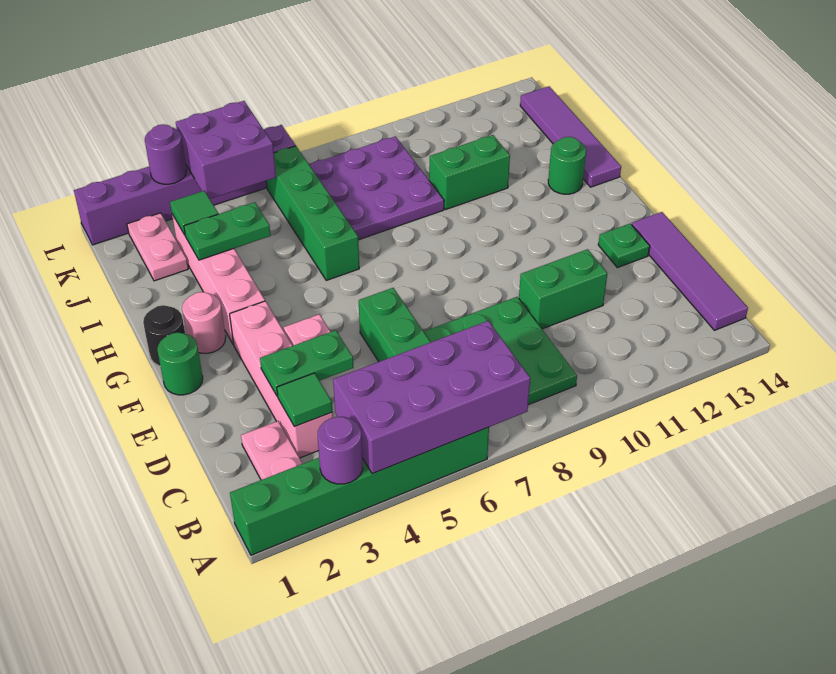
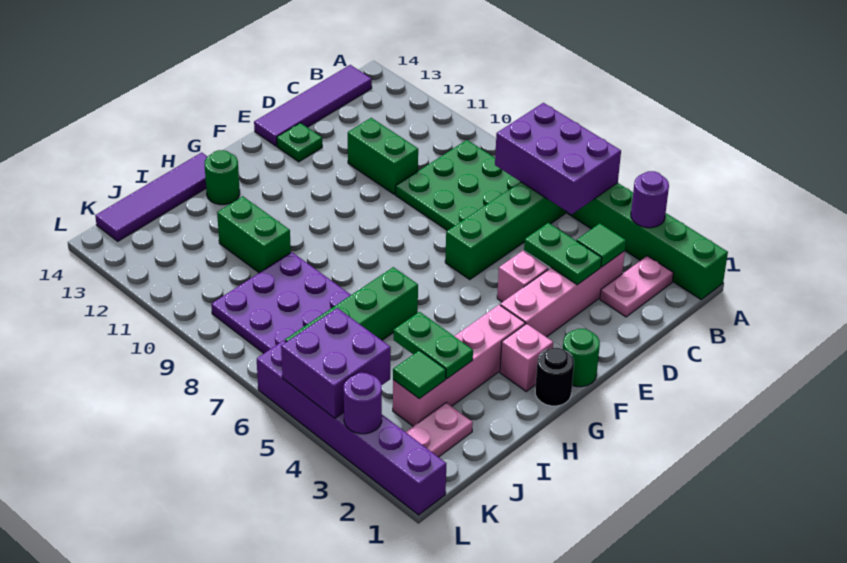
purple 2x4 brick [333,321,530,474] -> purple 2x3 brick [495,103,621,214]
pink 1x1 round brick [182,292,226,353] -> pink 1x1 brick [500,324,553,391]

